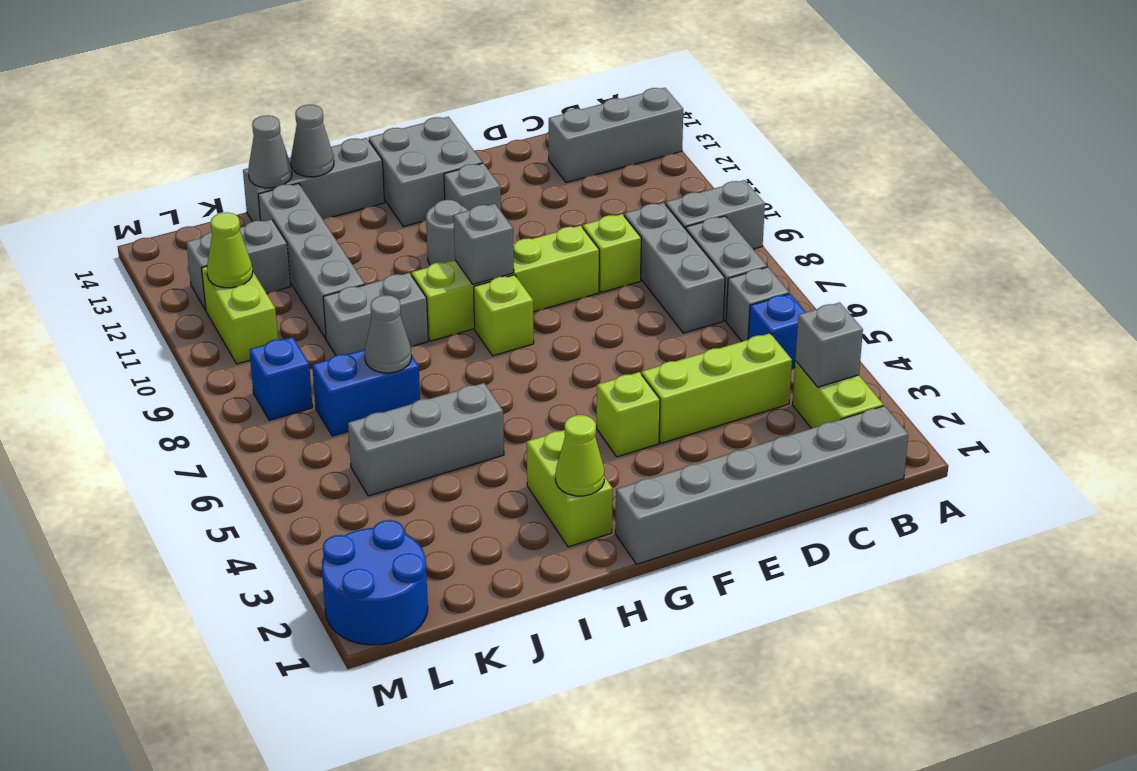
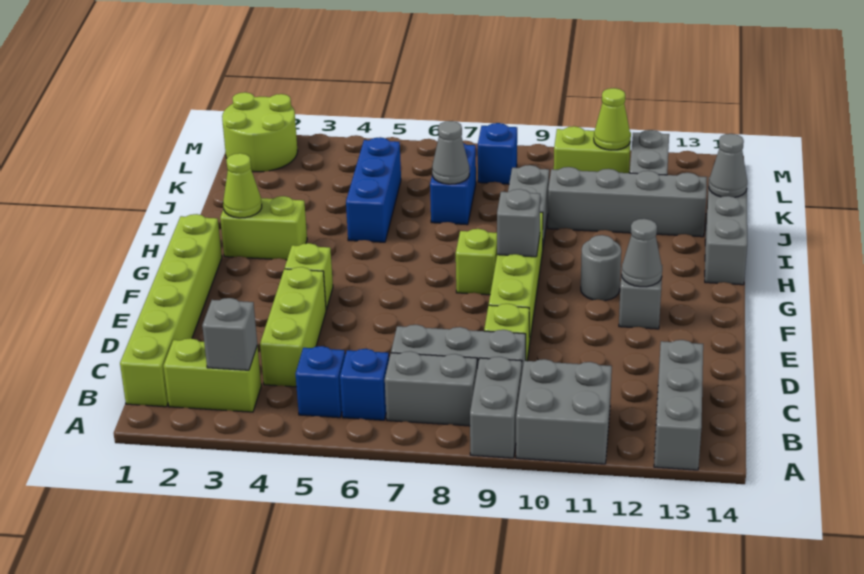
grey 1x6 brick [615,406,908,564] -> lime 1x6 brick [120,214,222,407]
grey 1x1 brick [726,267,789,341] -> blue 1x1 brick [340,349,389,420]
grey 2x2 brick [369,117,483,227] -> grey 2x2 brick moved to [516,359,612,464]
grey 1x3 brick [348,383,504,496] -> blue 1x3 brick [346,137,401,242]
grey 1x1 cone [291,105,334,177] -> grey 1x1 cone moved to [621,219,662,287]
blue 2x2 round brick [322,520,428,645] -> lime 2x2 round brick [222,92,298,172]

